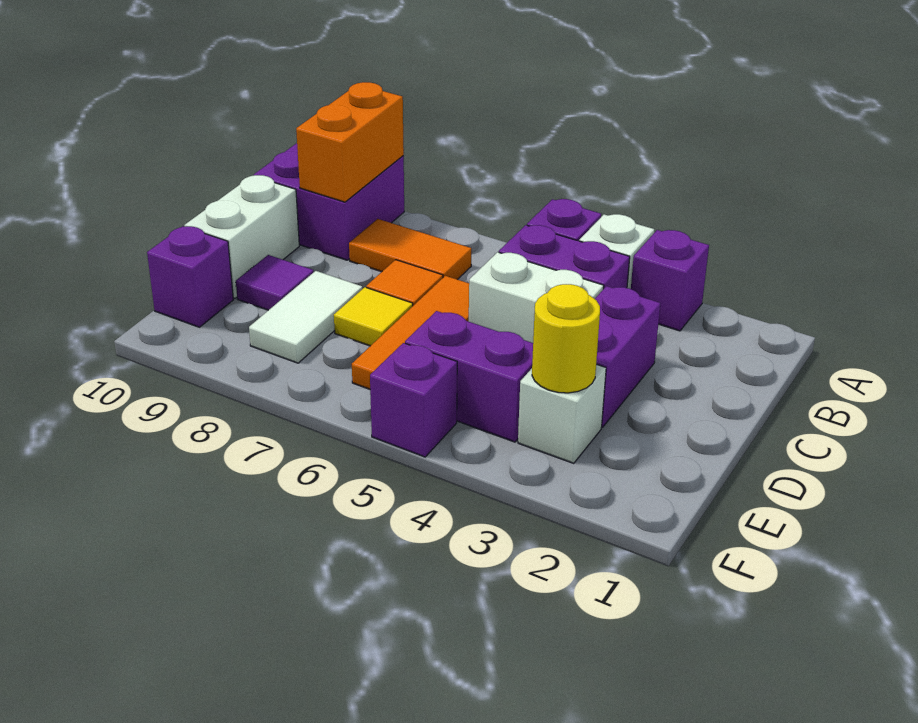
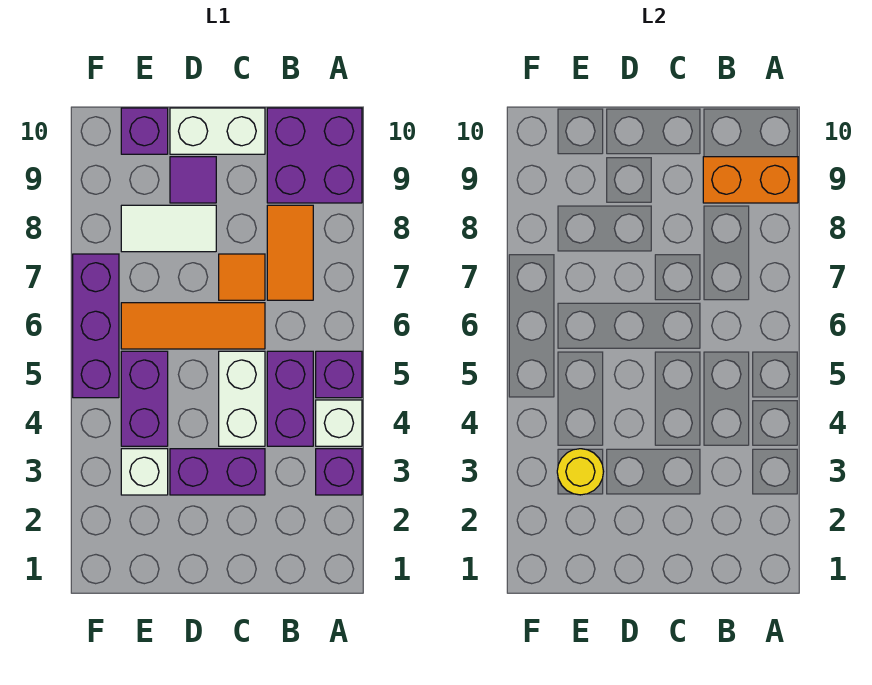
yellow 1x1 tile [334,287,413,346] -> none
purple 1x1 brick [370,343,457,457] -> purple 1x3 brick [73,254,119,398]

